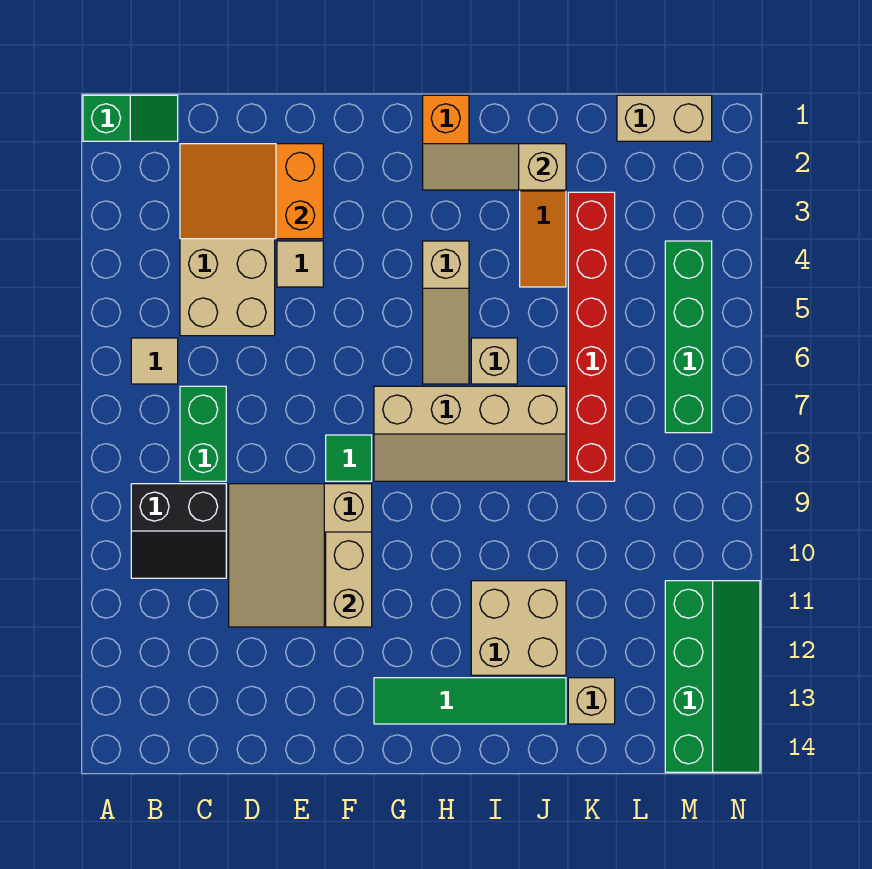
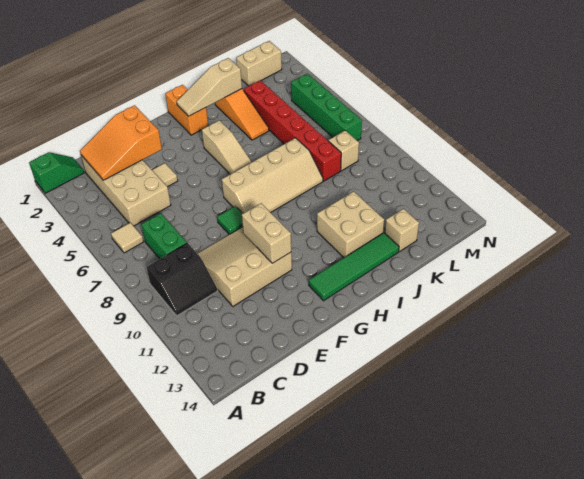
tan 3x3 slope [229,484,372,627] -> tan 3x3 slope turned to [197,227,292,306]
tan 1x1 brick [471,338,517,384] -> tan 1x1 brick moved to [328,131,359,171]
green 2x4 slope [665,581,760,772] -> none

